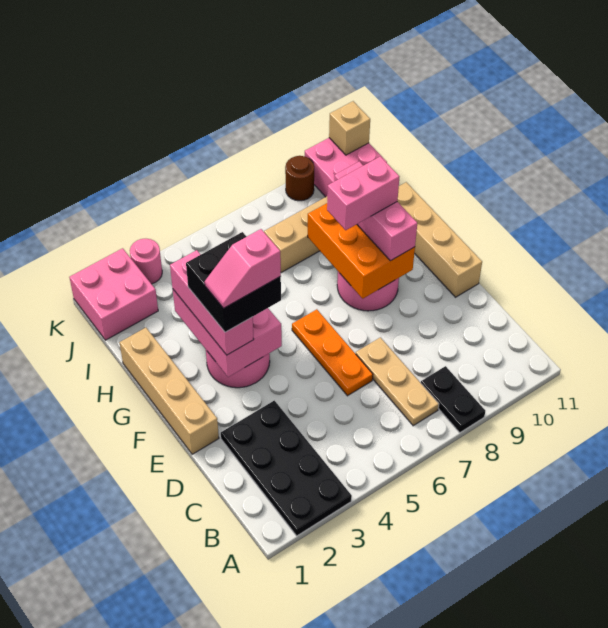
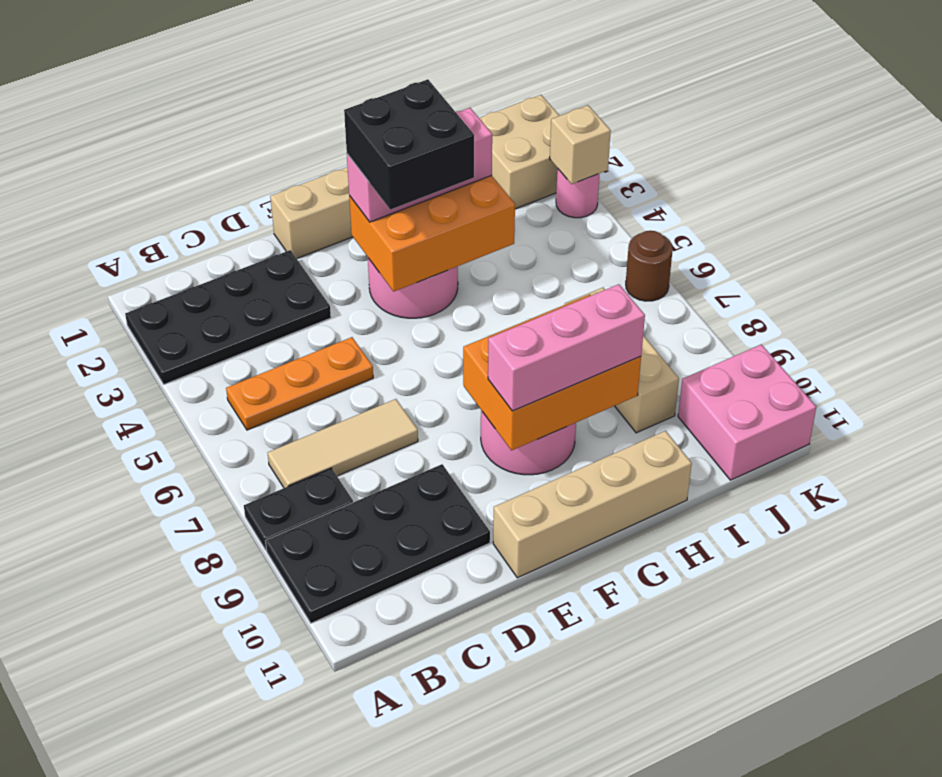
none -> black 2x4 plate [266,464,490,623]
tan 1x3 plate [356,337,439,426] -> tan 1x3 tile [268,399,418,488]
orange 1x3 plate [292,309,373,396] -> orange 1x3 plate moved to [226,337,373,430]
pink 2x3 brick [173,290,282,377] -> orange 2x3 brick [349,175,515,291]
pink 1x2 slope [205,229,281,308] -> none
pink 1x2 brick [327,156,399,230] -> none
pink 2x2 brick [69,248,158,340] -> tan 2x2 brick [479,95,559,209]
brown 1x1 round brick [285,156,314,201] -> brown 1x1 round brick moved to [626,231,673,301]
tan 1x1 brick [329,101,370,155] -> tan 1x1 brick moved to [550,105,611,184]

